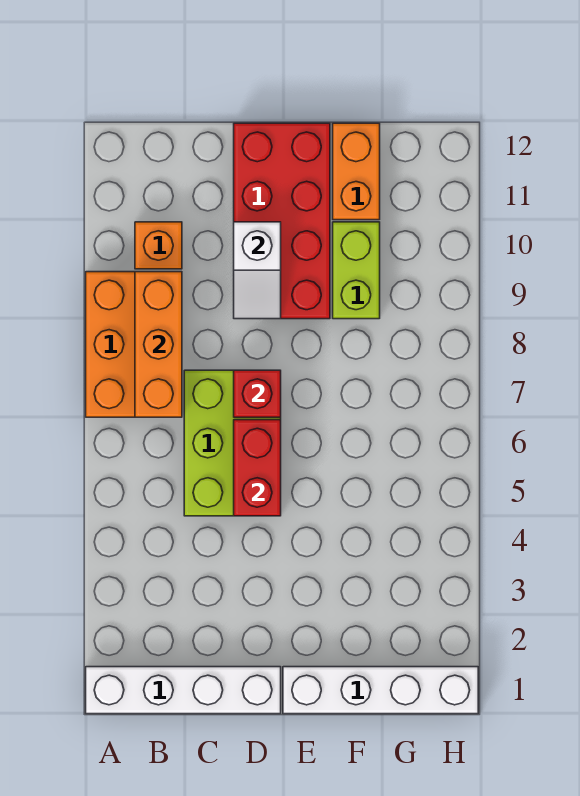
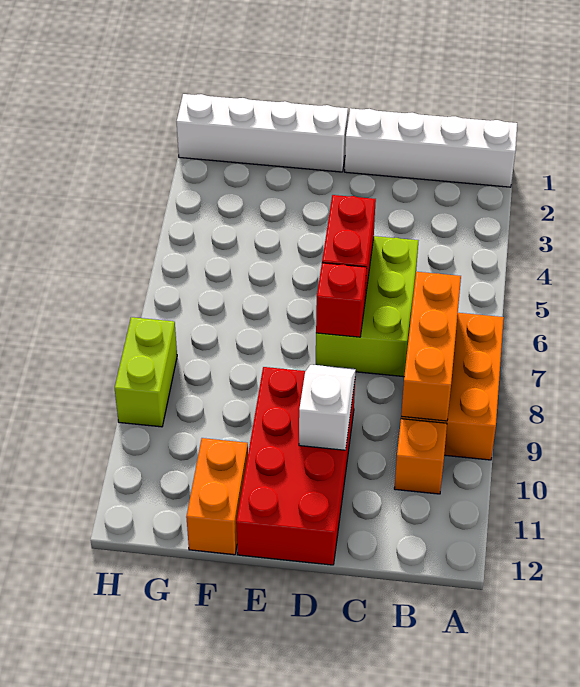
lime 1x2 brick [333,222,380,319] -> lime 1x2 brick moved to [115,317,177,427]

